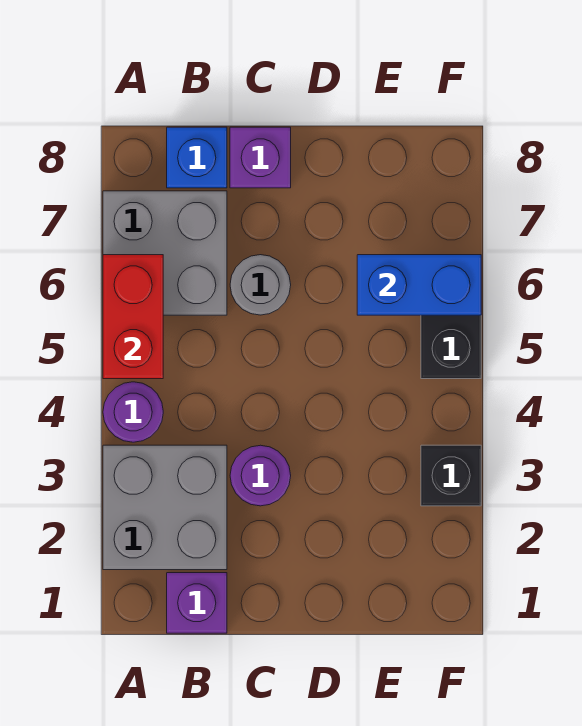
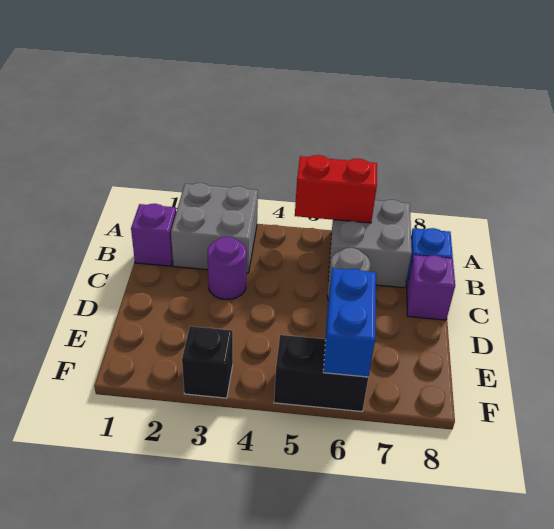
purple 1x1 round brick [103,382,163,442] -> none

